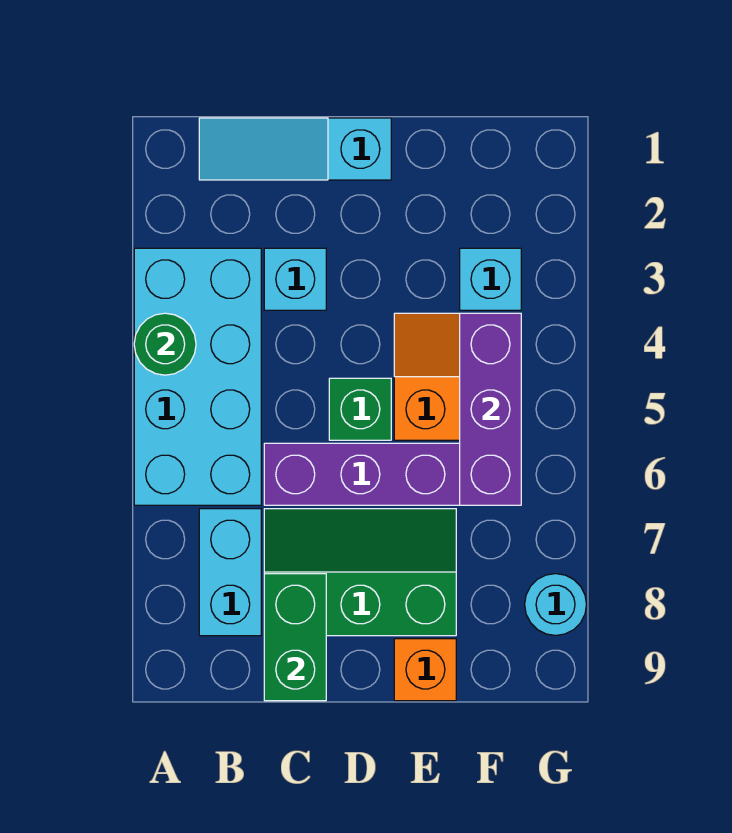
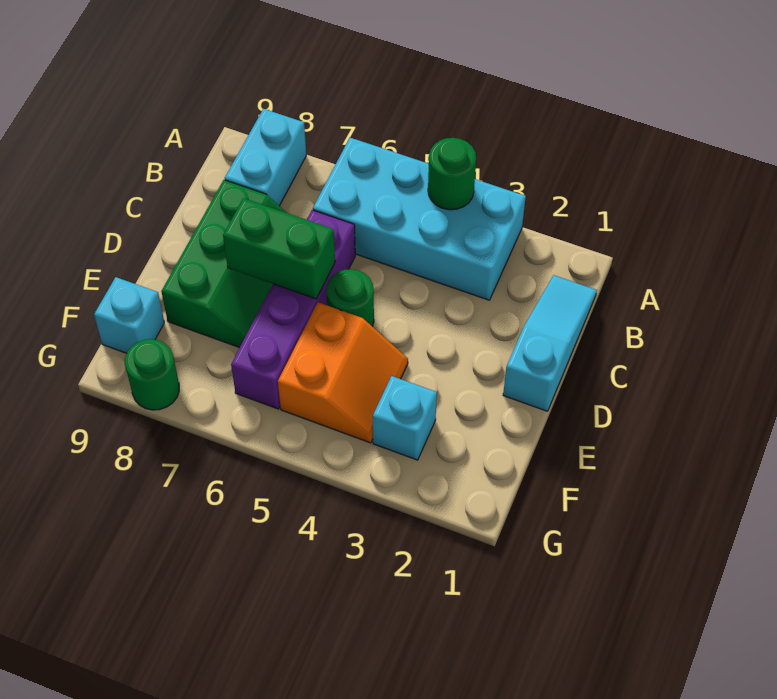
cyan 1x2 brick [199,509,261,636] -> cyan 1x2 brick turned to [225,109,306,206]
cyan 1x1 brick [264,248,326,310] -> cyan 1x1 brick moved to [94,277,164,353]
green 1x2 brick [264,574,326,701] -> green 1x2 brick moved to [223,198,335,299]
green 1x1 brick [329,378,391,440] -> green 1x1 round brick [326,269,374,327]
orange 1x1 brick [394,639,456,701] -> none
purple 1x3 brick [460,313,521,505] -> none
cyan 1x1 round brick [525,574,587,635] -> green 1x1 round brick [125,339,179,410]

